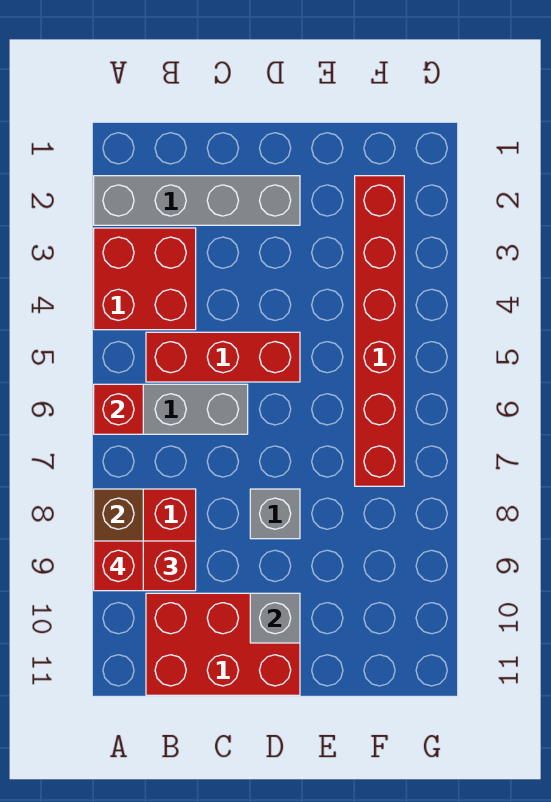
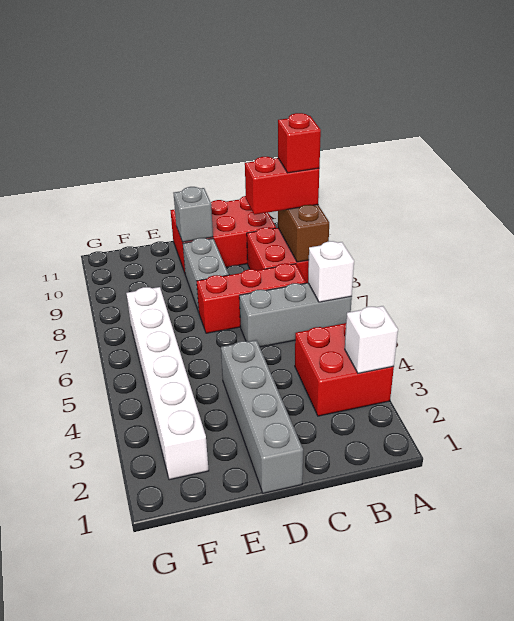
grey 1x4 brick [94,176,300,225] -> grey 1x4 brick turned to [221,340,303,493]
none -> white 1x1 brick [345,306,398,373]
red 1x1 brick [94,384,143,434] -> white 1x1 brick [308,241,354,302]
red 1x3 brick [146,332,300,382] -> red 1x3 brick moved to [197,264,306,333]
grey 1x1 brick [250,489,300,539] -> grey 1x2 brick [183,238,229,312]
red 1x6 brick [355,176,404,486] -> white 1x6 brick [126,287,209,480]

